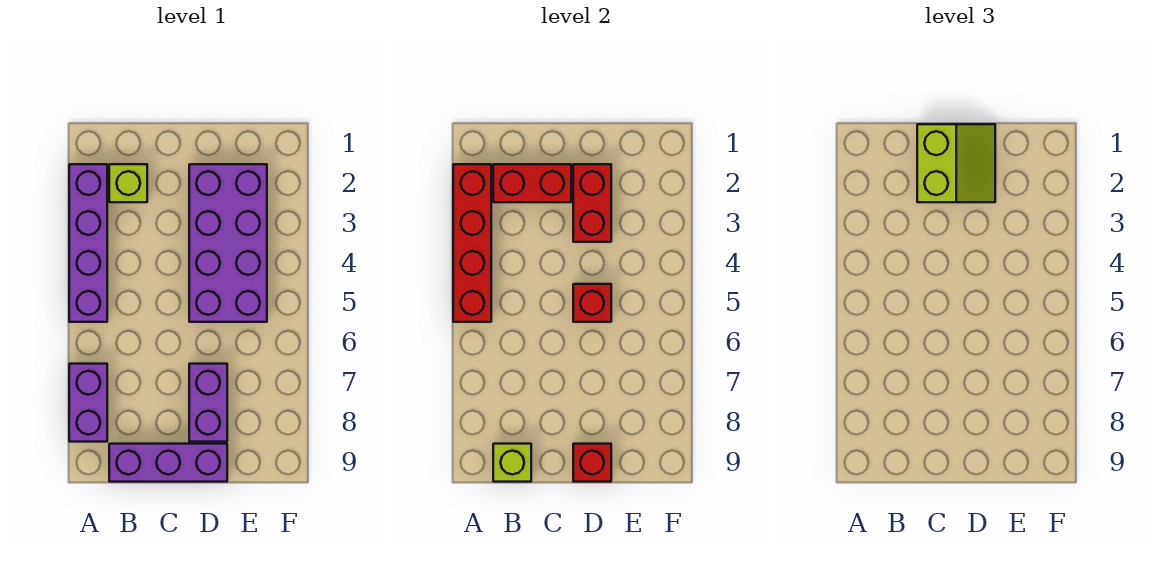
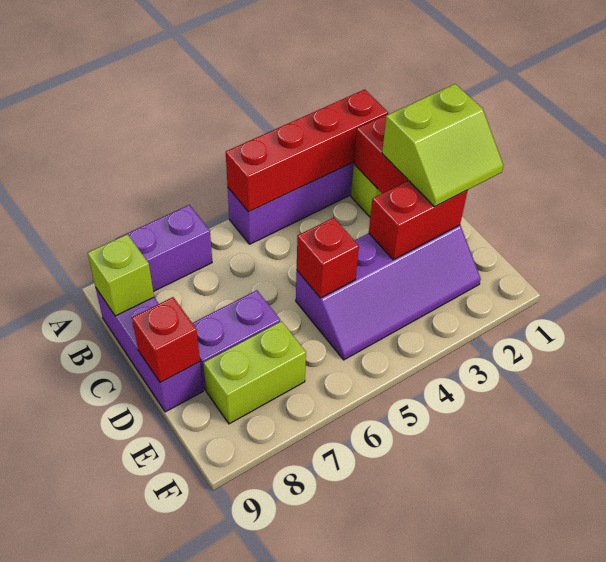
purple 2x4 brick [189,164,267,322] -> purple 2x4 slope [296,225,481,360]
none -> lime 1x2 brick [203,321,306,424]

